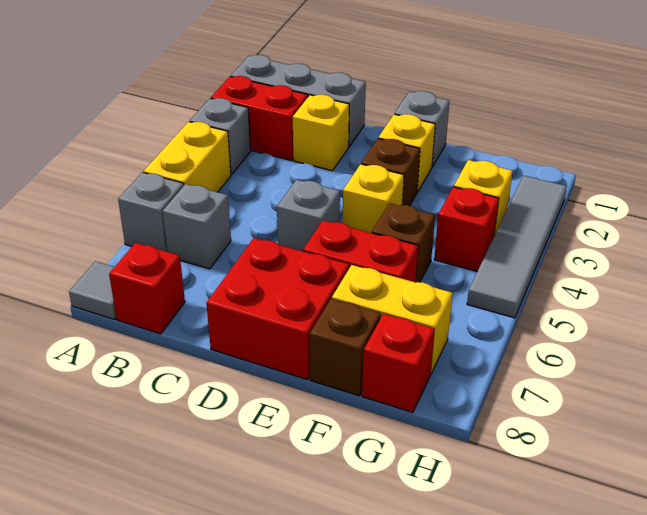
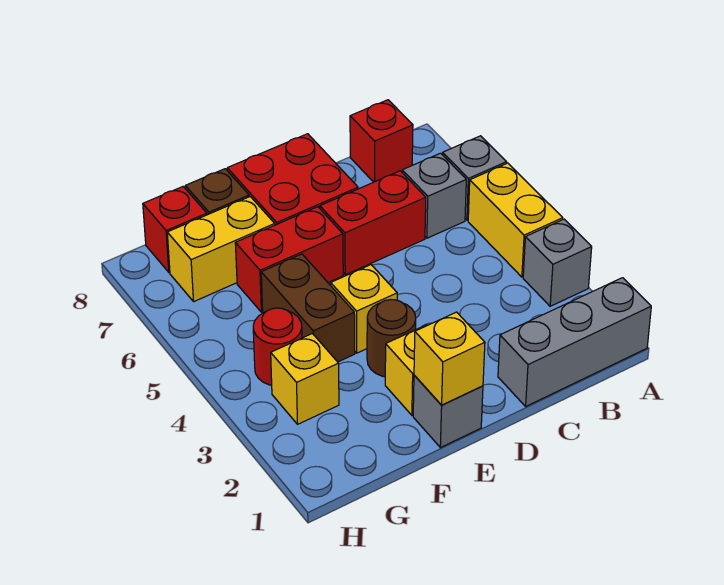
red 1x2 brick [211,76,308,160] -> red 1x2 brick moved to [320,171,426,275]
grey 1x1 tile [69,261,116,319] -> none
yellow 1x1 brick [293,95,349,171] -> yellow 1x1 brick moved to [414,312,485,405]
grey 1x1 brick [277,180,340,251] -> none
brown 1x1 brick [361,139,420,206] -> brown 1x1 round brick [367,300,416,377]
brown 1x1 brick [372,203,435,282] -> brown 1x2 brick [261,254,355,362]
red 1x1 brick [434,187,499,271] -> red 1x1 round brick [253,308,302,385]
grey 1x4 tile [467,176,567,318] -> none

